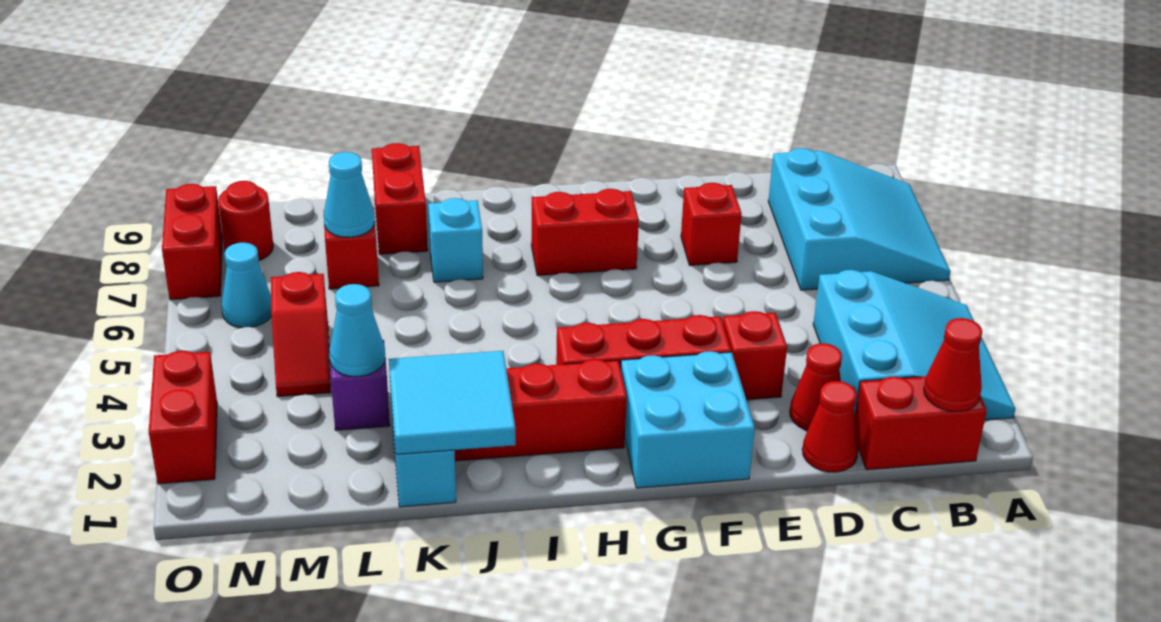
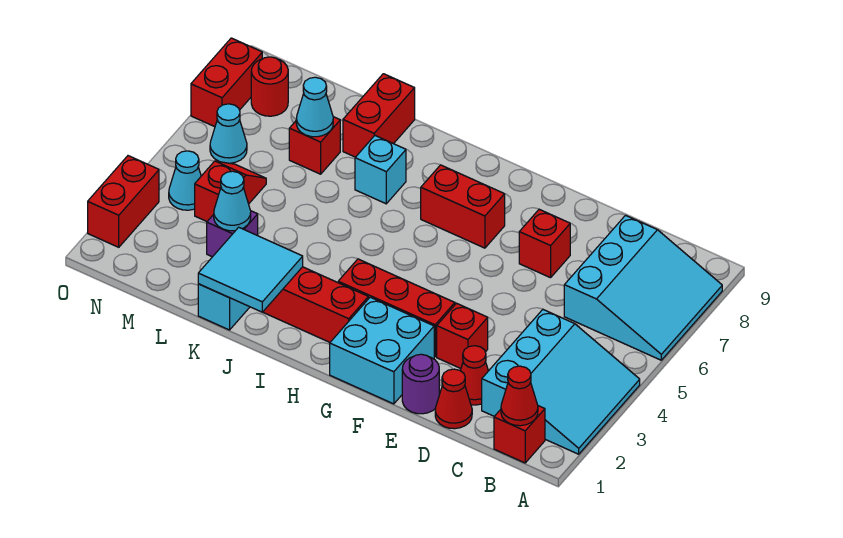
red 1x2 brick [855,376,987,470] -> red 1x1 brick [494,406,545,463]
none -> purple 1x1 round brick [402,354,439,414]
red 1x2 slope [271,272,331,397] -> red 1x2 slope turned to [195,161,266,221]
none -> cyan 1x1 cone [169,151,201,210]

